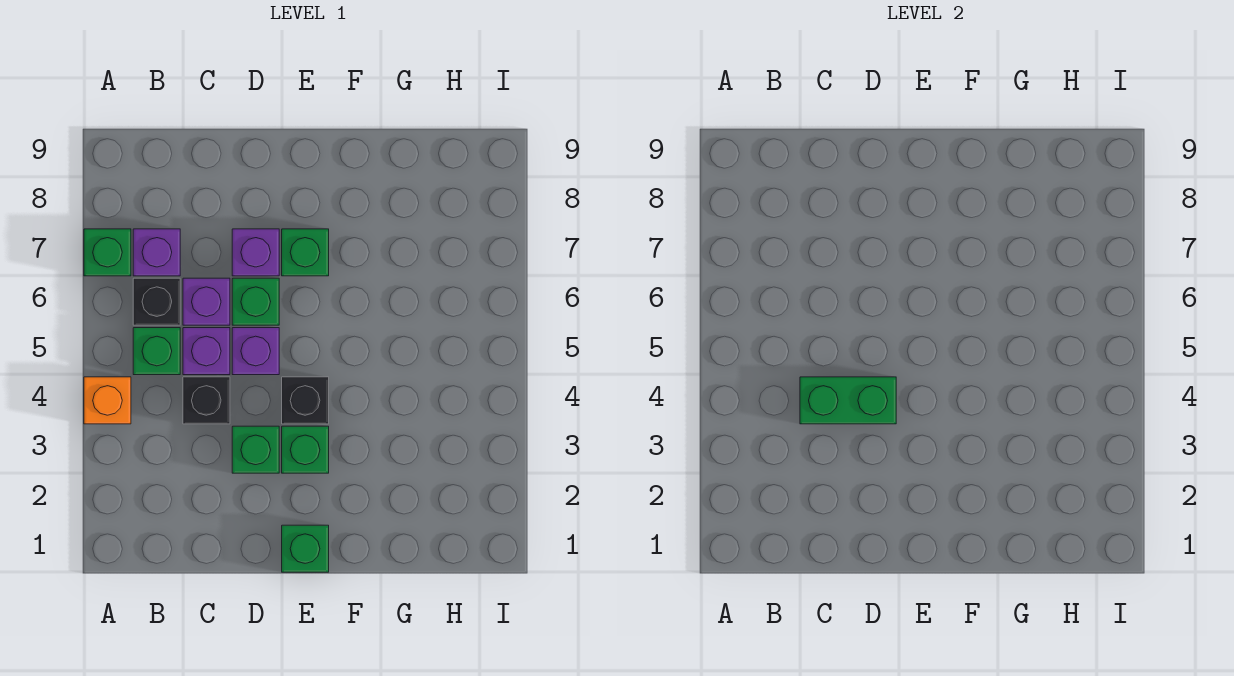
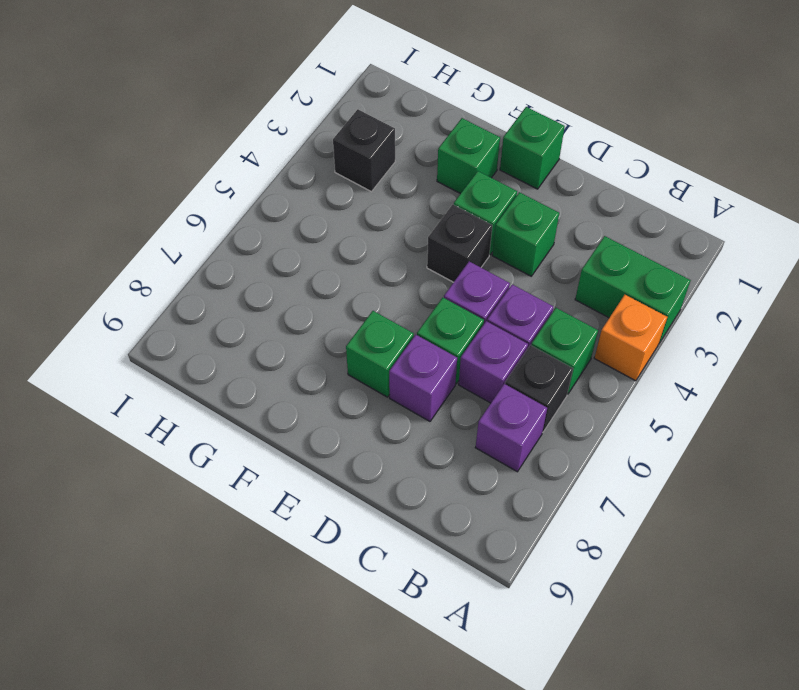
green 1x1 brick [84,229,131,276] -> green 1x1 brick moved to [437,118,500,194]
black 1x1 brick [183,377,230,424] -> black 1x1 brick moved to [333,109,395,192]
green 1x2 brick [800,377,896,424] -> green 1x2 brick moved to [575,236,691,343]

